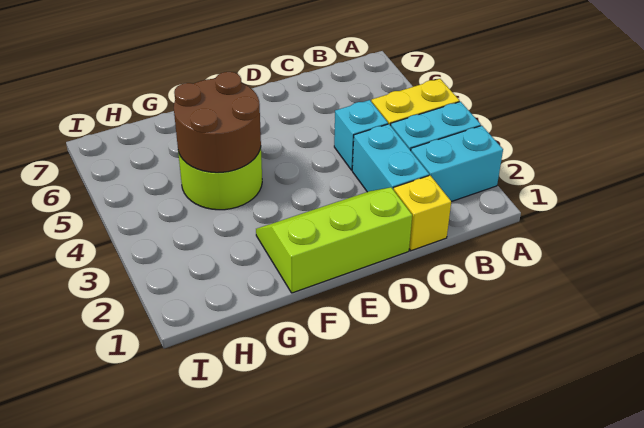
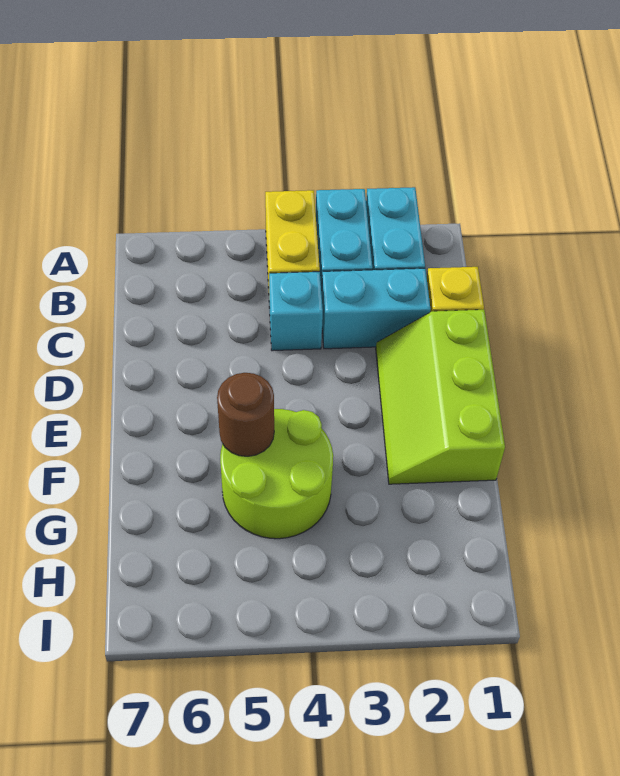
brown 2x2 round brick [174,72,261,173] -> brown 1x1 round brick [217,373,274,456]

